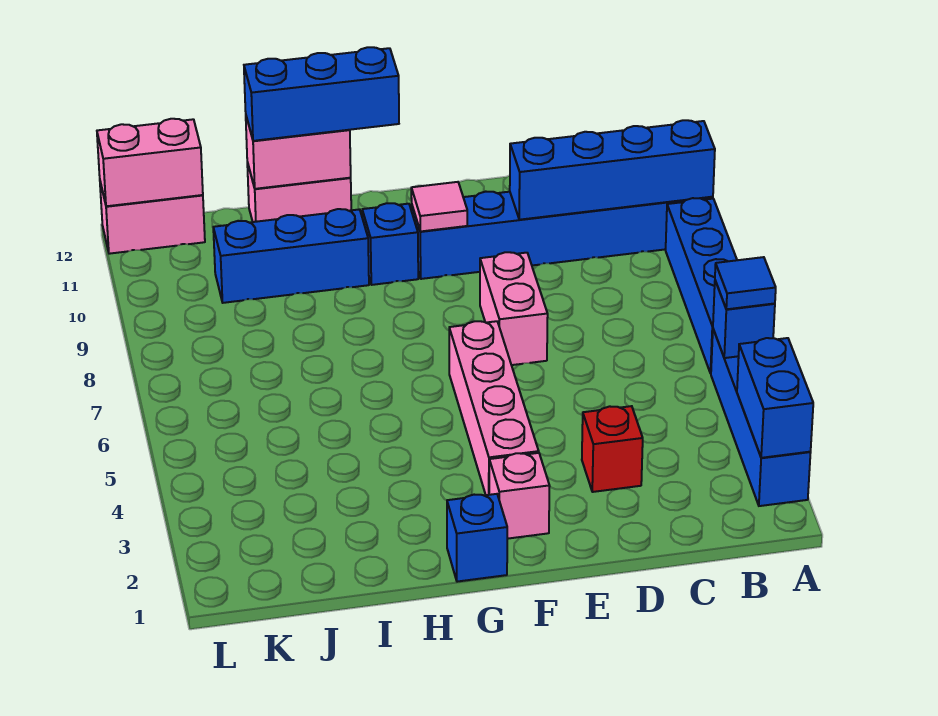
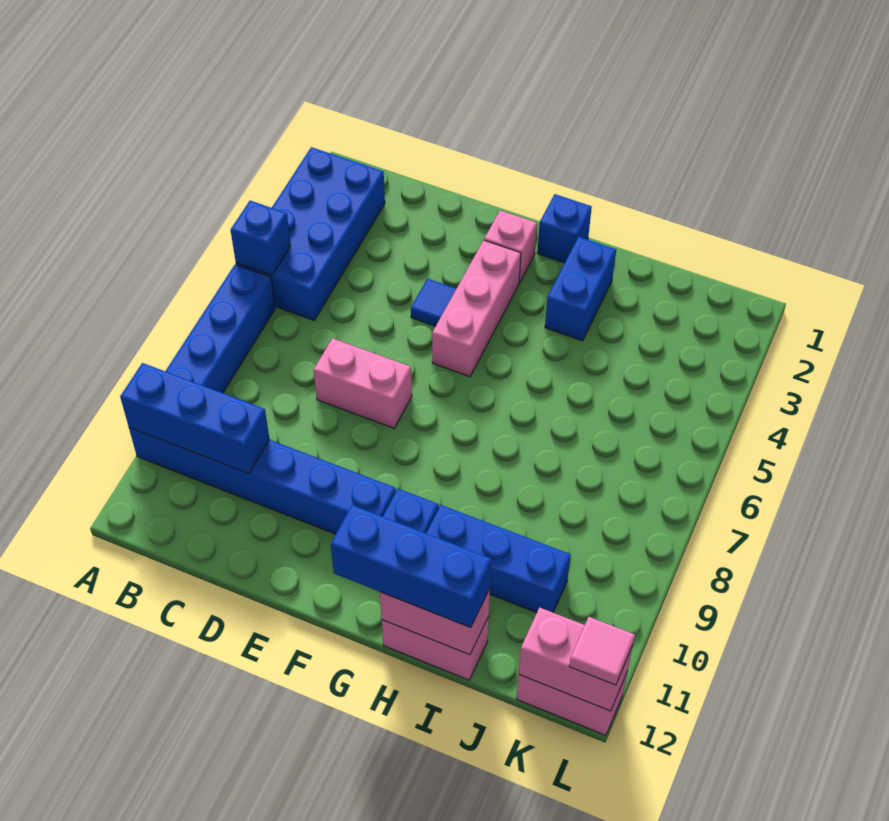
blue 1x4 brick [711,329,811,506] -> blue 2x4 brick [236,147,385,320]
blue 1x2 brick [737,338,813,458] -> blue 1x2 brick moved to [545,237,616,341]
blue 1x1 tile [715,257,776,309] -> blue 1x1 tile moved to [411,279,456,326]
blue 1x4 brick [510,120,715,220] -> blue 1x3 brick [120,363,270,474]
red 1x1 brick [582,406,643,492] -> none
pink 1x2 brick [480,252,548,365] -> pink 1x2 brick turned to [314,338,412,428]
pink 1x4 brick [449,321,539,495] -> pink 1x3 brick [432,240,521,377]
pink 1x1 tile [411,182,467,231] -> pink 1x1 tile moved to [569,617,635,685]

